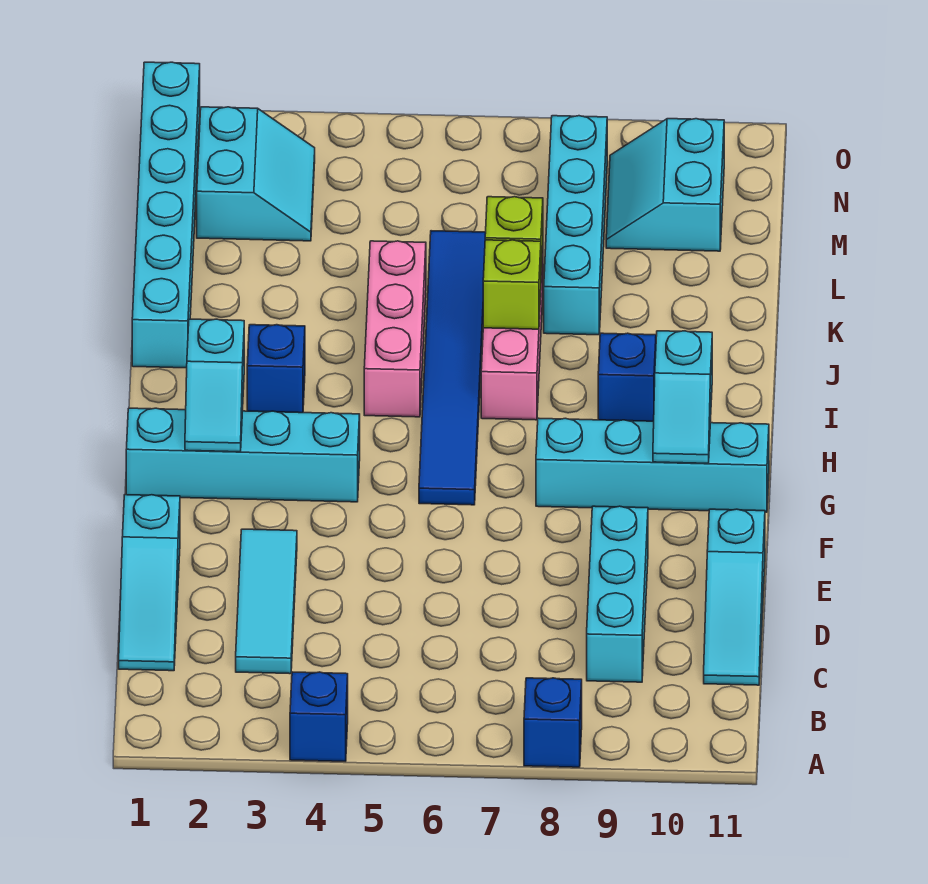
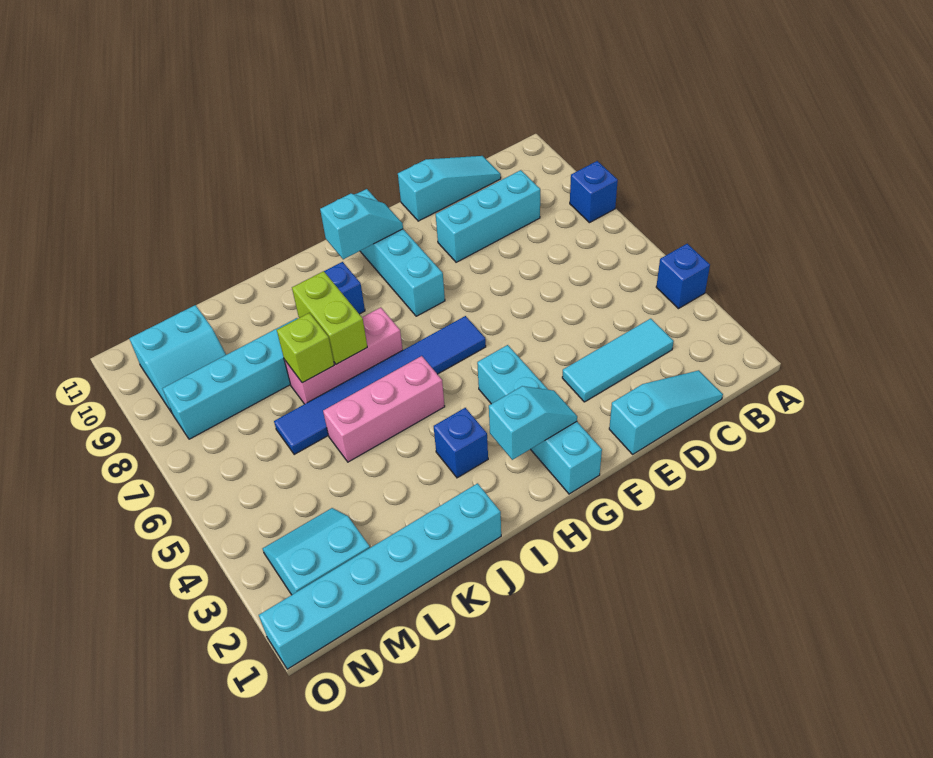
lime 1x1 brick [483,240,541,329] -> lime 1x2 brick [292,271,367,364]

